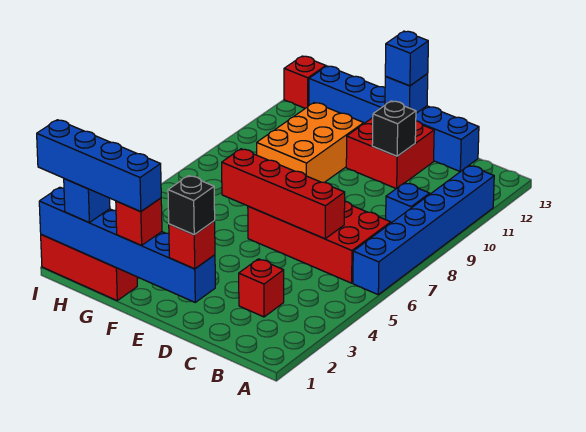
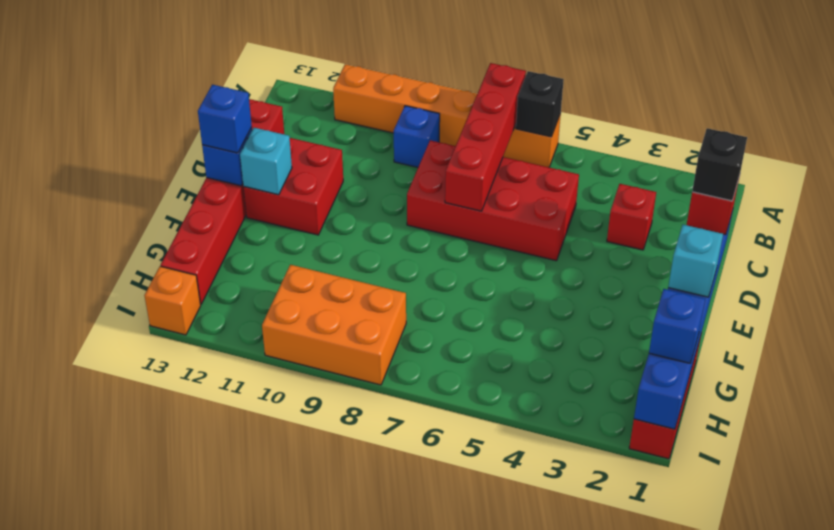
blue 1x6 brick [353,166,494,295] -> orange 1x6 brick [333,64,561,167]
red 2x4 brick [248,202,391,283] -> red 2x4 brick turned to [407,140,579,261]
red 1x4 brick [222,149,345,239] -> red 1x4 brick moved to [445,63,526,211]
blue 1x6 brick [309,66,479,172] -> red 1x6 brick [161,99,284,304]
black 1x1 brick [372,101,416,156] -> black 1x1 brick moved to [516,71,564,137]
none -> cyan 1x1 brick [240,128,292,195]
red 1x1 brick [116,198,162,246] -> cyan 1x1 brick [668,225,723,297]
blue 1x4 brick [37,120,161,212] -> none
orange 2x3 brick [257,103,364,182] -> orange 2x3 brick moved to [262,265,406,385]
red 1x1 brick [284,56,326,108] -> orange 1x1 brick [144,266,201,335]

